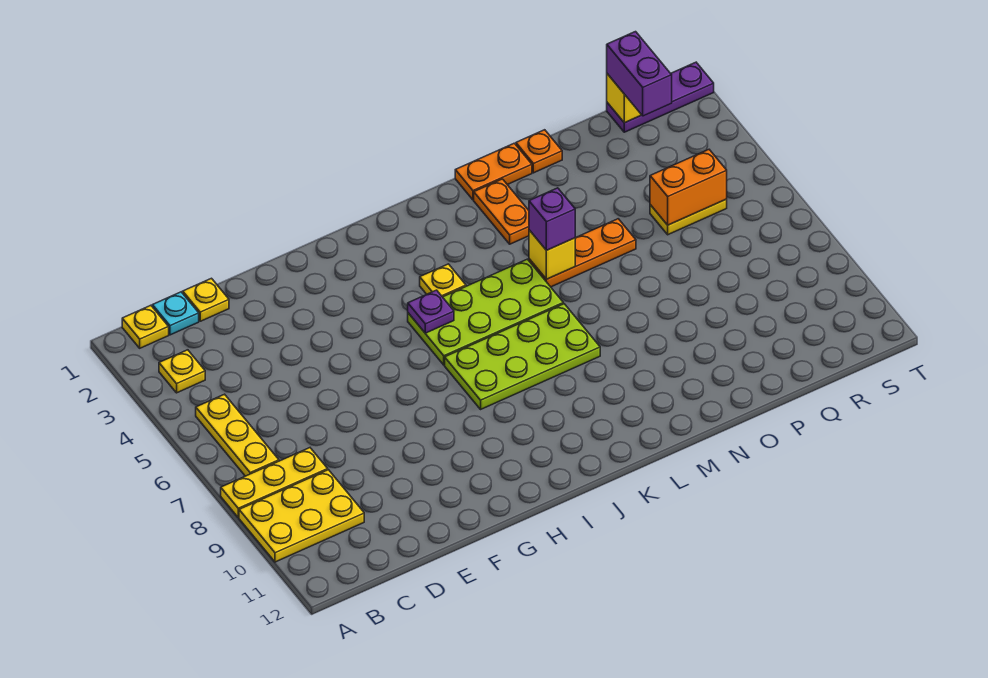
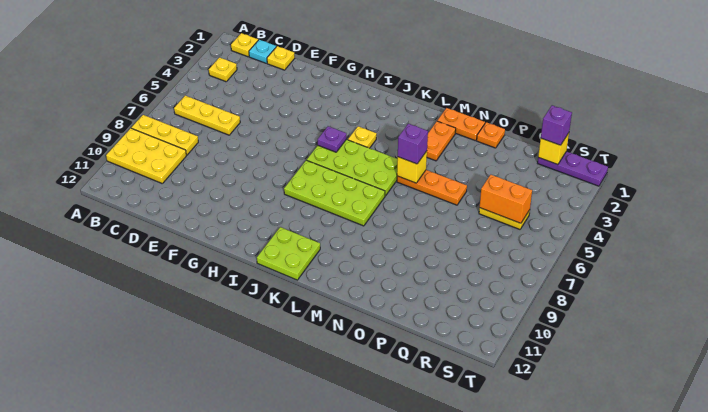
yellow 1x3 plate [196,394,279,476] -> yellow 1x3 plate turned to [174,96,240,135]
none -> lime 2x2 plate [257,227,320,280]
purple 1x2 brick [607,32,672,116] -> purple 1x1 brick [541,105,572,145]

